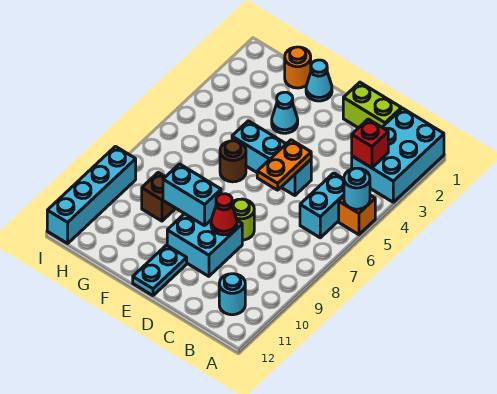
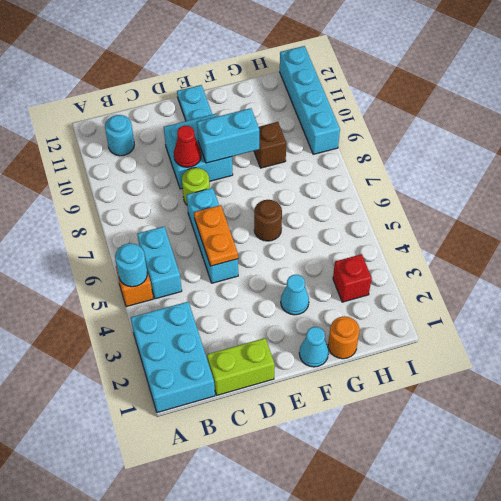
red 1x1 brick [352,119,388,168] -> red 1x1 brick moved to [333,254,372,302]
cyan 1x3 brick [232,121,311,196] -> cyan 1x3 brick turned to [186,188,238,283]

